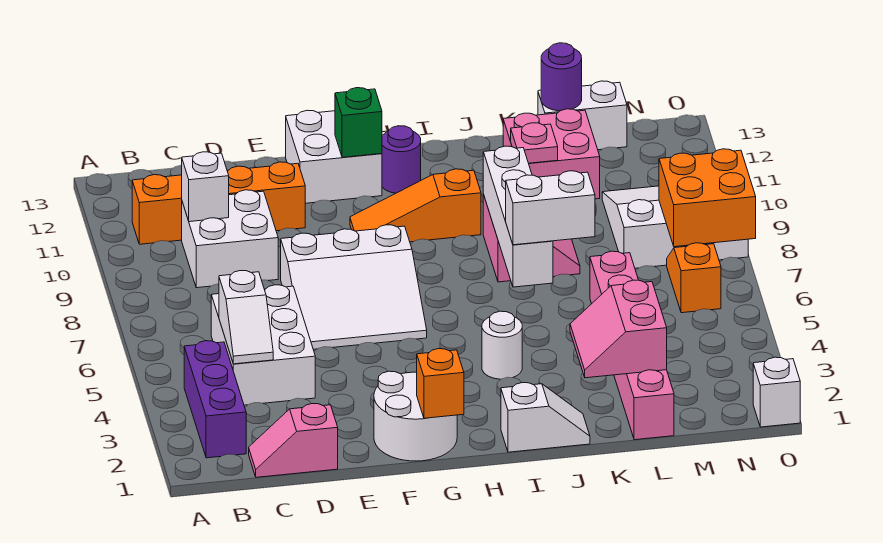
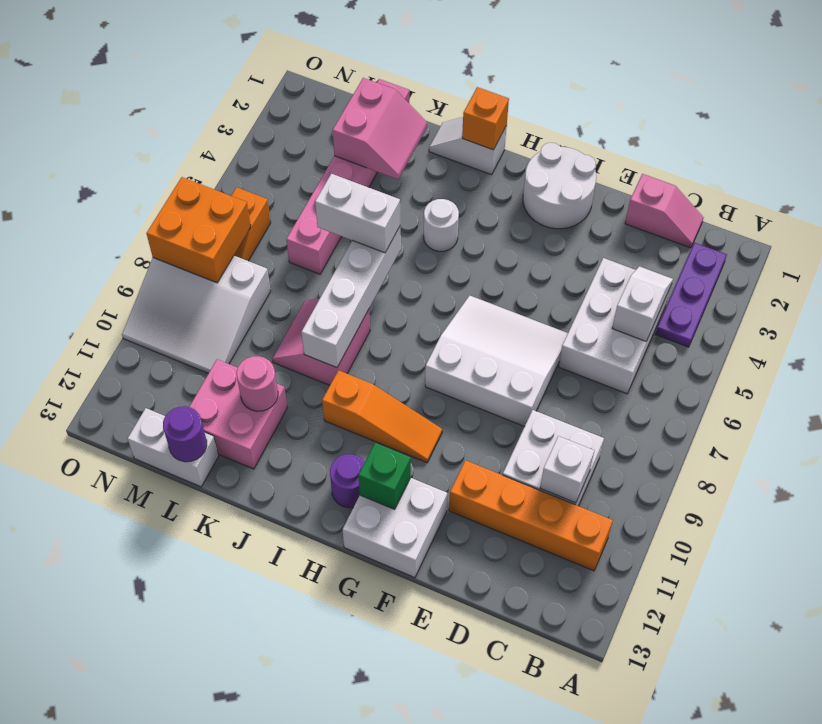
purple 1x3 brick [184,341,246,458] -> purple 1x3 plate [656,243,727,347]
orange 1x1 brick [417,349,464,418] -> orange 1x1 brick moved to [462,87,509,150]
pink 1x1 plate [511,123,558,163] -> pink 1x1 round brick [237,356,278,411]
white 1x1 brick [753,357,800,427] -> none

